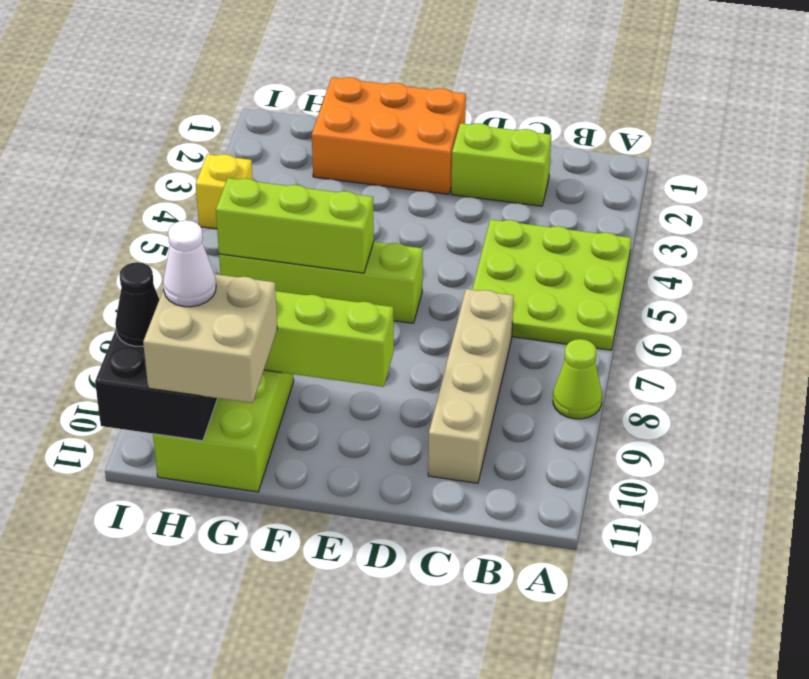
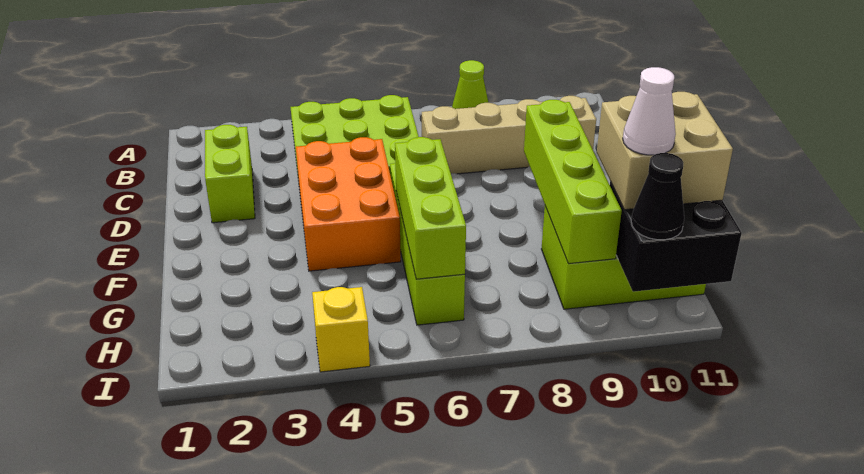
orange 2x3 brick [312,77,466,194] -> orange 2x3 brick moved to [296,137,401,271]

